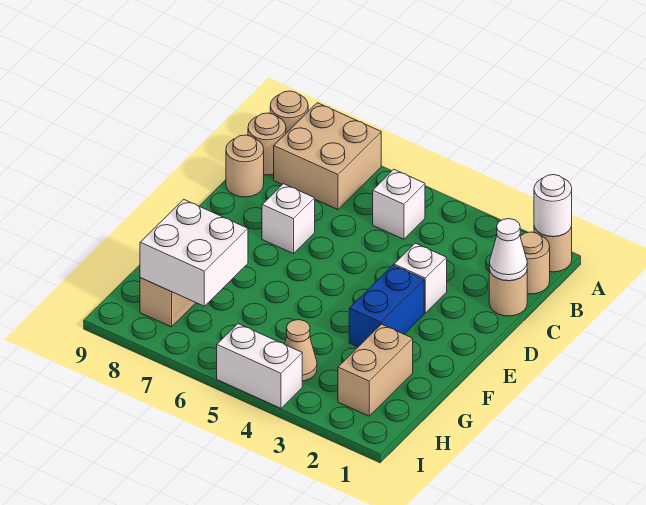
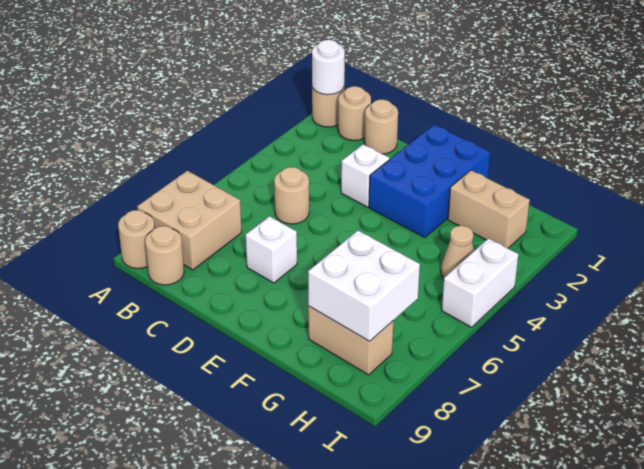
white 1x1 brick [373,169,425,239] -> none
white 1x1 cone [489,219,527,281] -> none
tan 1x1 round brick [226,135,264,197] -> tan 1x1 round brick moved to [274,167,309,224]
blue 1x2 brick [349,265,424,347] -> blue 2x3 brick [369,125,490,238]

